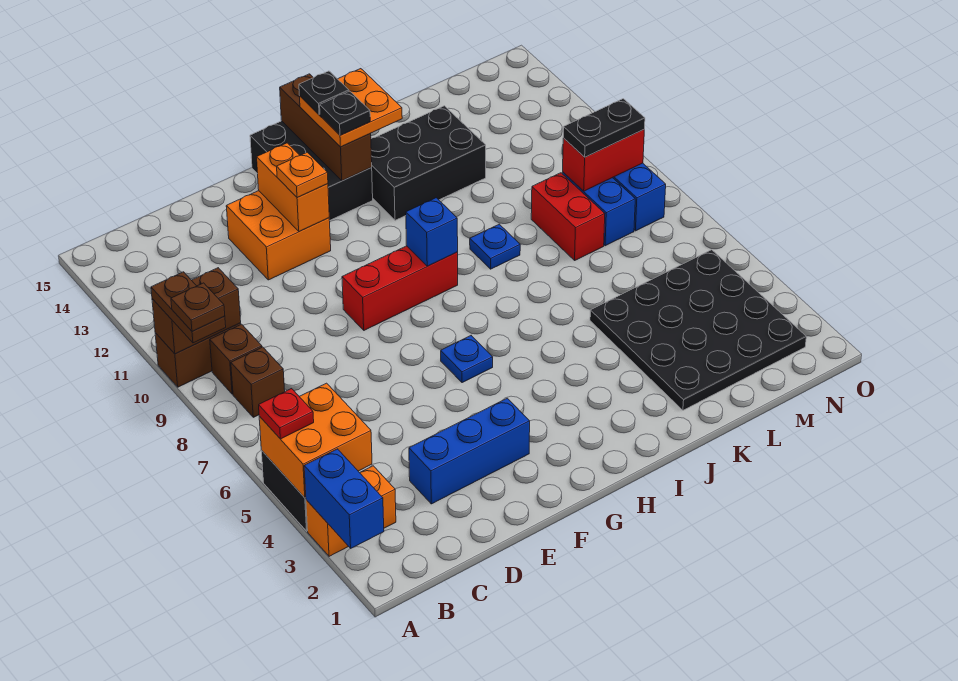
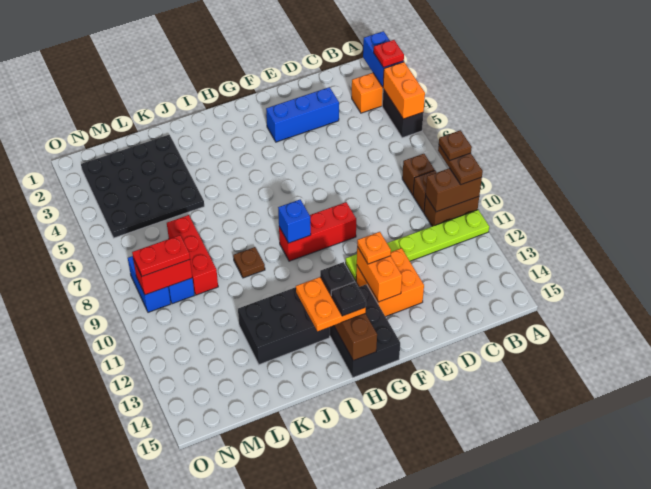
orange 2x2 brick [259,383,372,498] -> orange 1x2 brick [383,62,425,119]
red 1x1 plate [259,389,314,439] -> red 1x1 plate moved to [374,40,404,68]
none -> lime 1x6 plate [346,210,489,281]
blue 1x1 plate [441,336,493,383] -> none
blue 1x1 plate [470,224,520,269] -> brown 1x1 plate [233,247,265,278]
red 1x2 brick [531,173,605,260] -> red 1x3 brick [167,215,218,295]
black 1x2 plate [563,99,645,157] -> red 1x2 plate [132,235,190,276]

